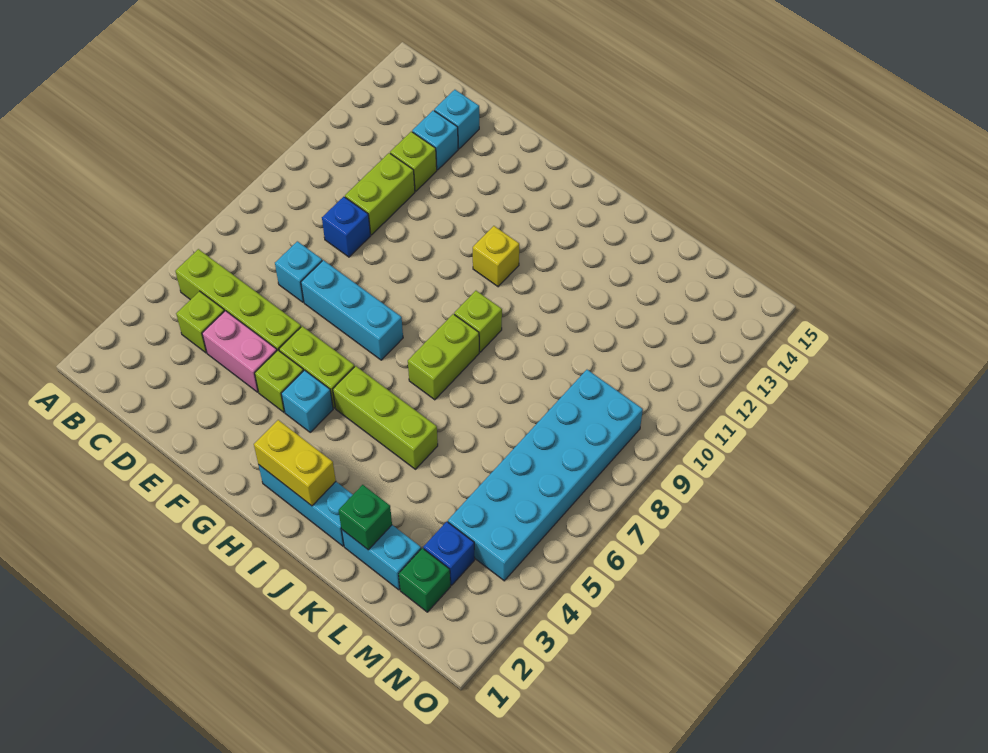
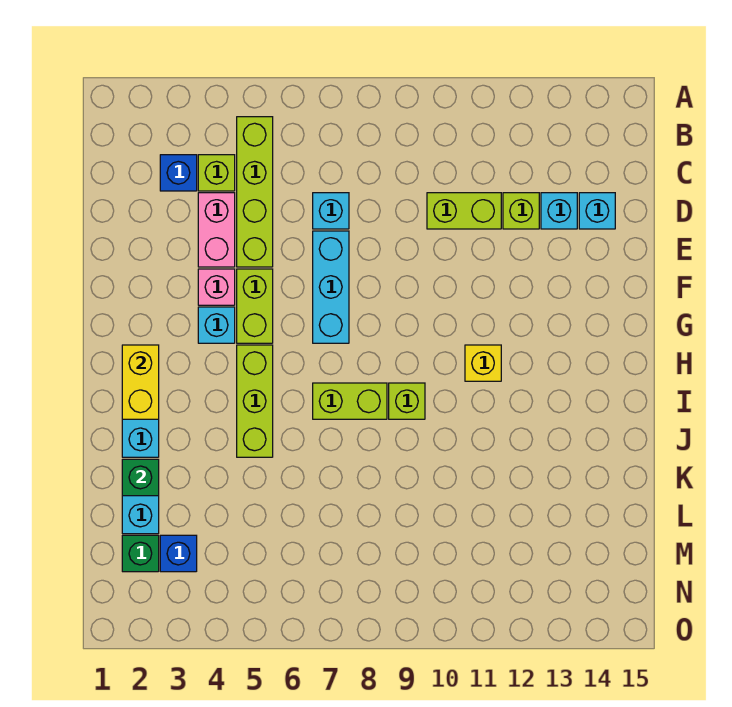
blue 1x1 brick [322,197,370,257] -> blue 1x1 brick moved to [160,155,197,191]
lime 1x1 brick [255,350,303,412] -> pink 1x1 brick [198,269,235,305]
cyan 2x6 brick [448,370,643,581] -> none

